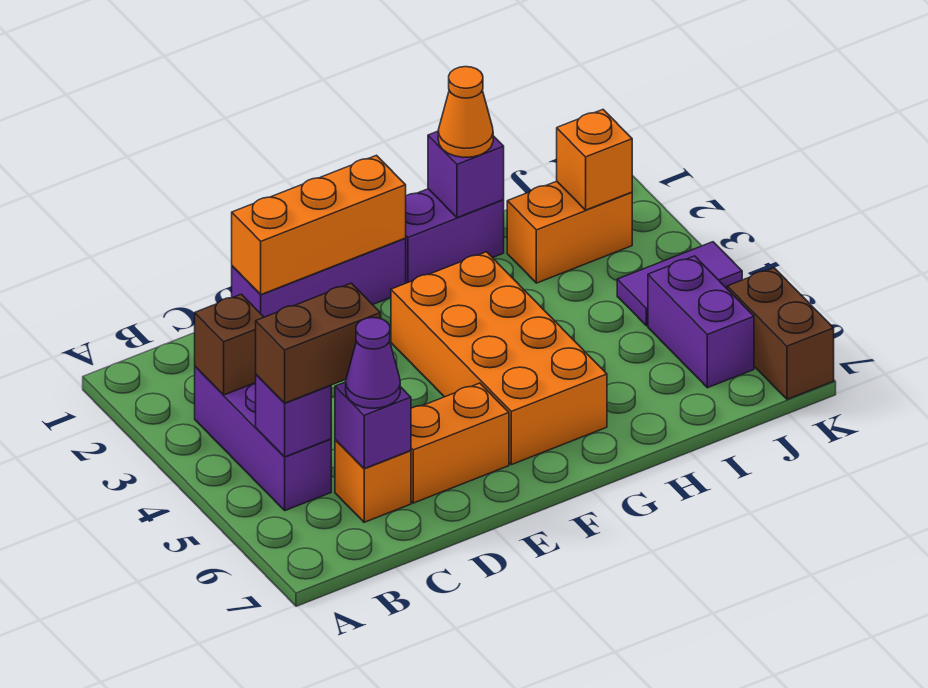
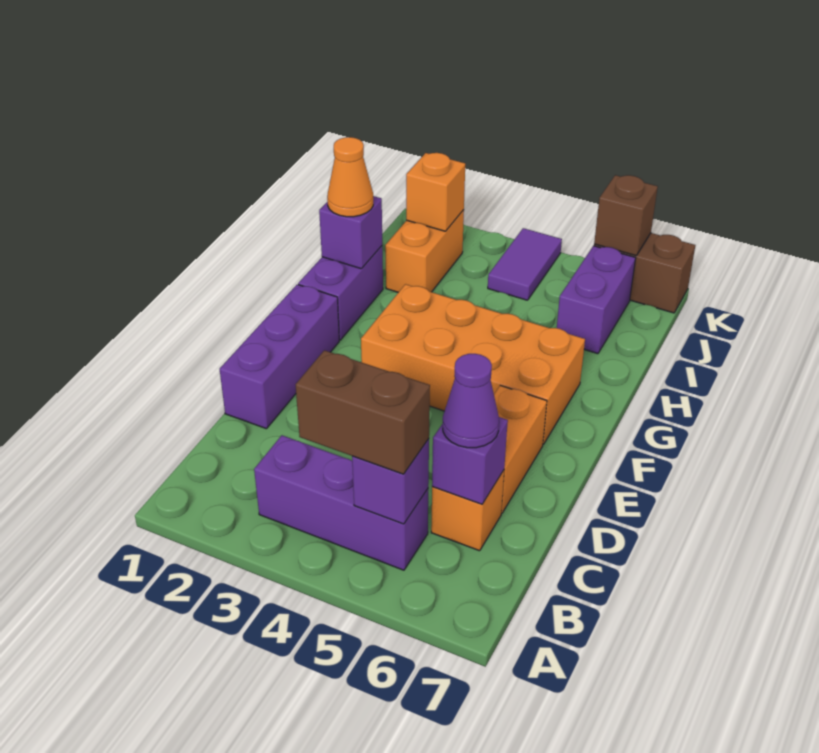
brown 1x1 brick [195,294,264,395] -> brown 1x1 brick moved to [594,175,658,256]
brown 1x2 brick [256,283,380,403] -> brown 1x2 brick turned to [295,350,430,474]
orange 1x3 brick [232,155,406,295] -> none
purple 1x2 brick [648,256,754,388] -> purple 1x2 brick turned to [557,246,636,354]

